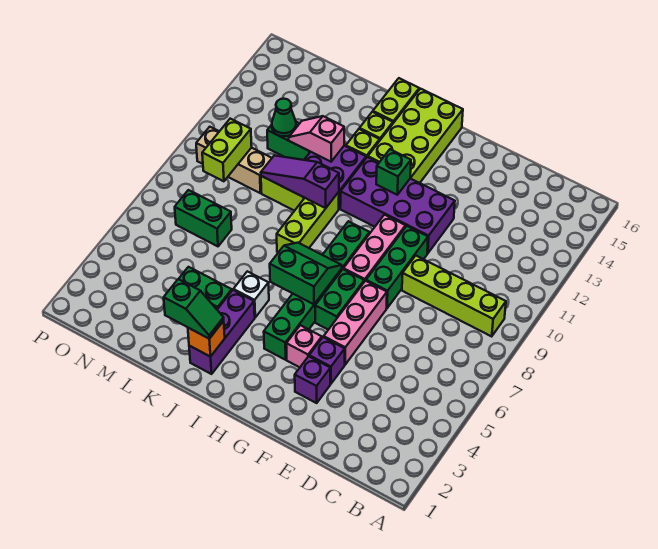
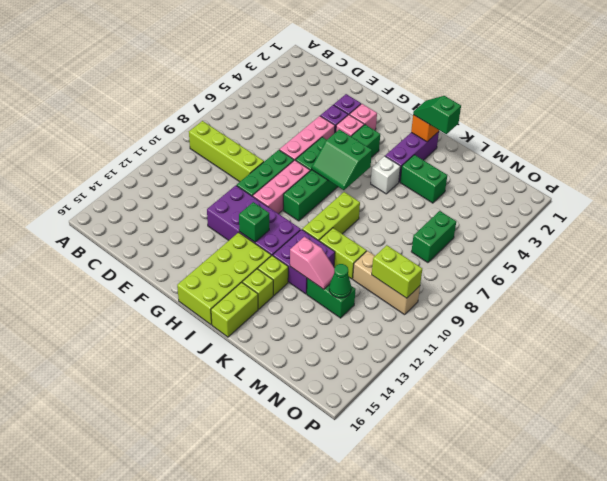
none -> pink 1x1 brick [349,104,377,130]
purple 1x3 slope [261,155,339,208] -> none
green 1x2 brick [175,190,232,246] -> green 1x2 brick turned to [411,211,456,263]
lime 1x2 brick [202,119,252,181] -> lime 1x2 brick turned to [372,245,422,298]

